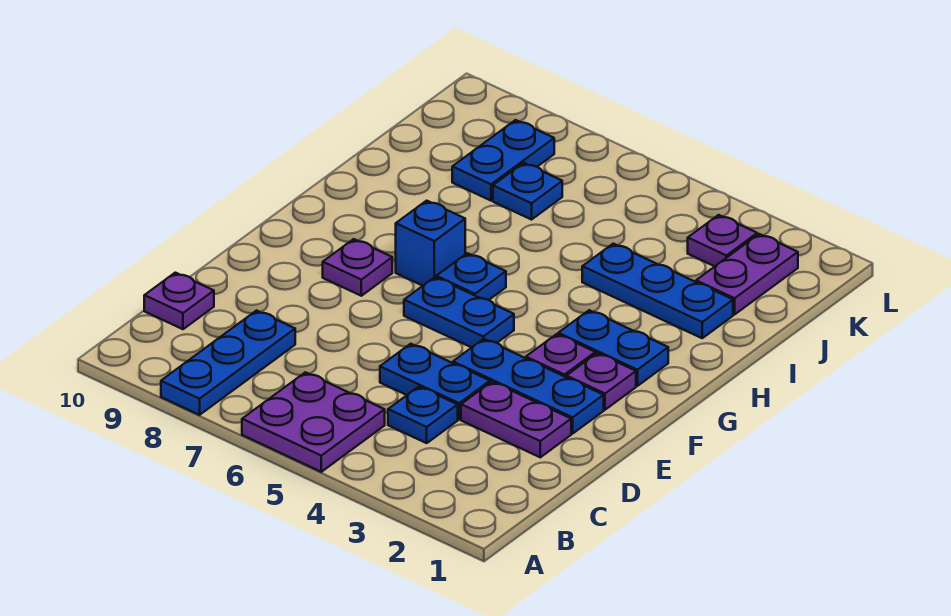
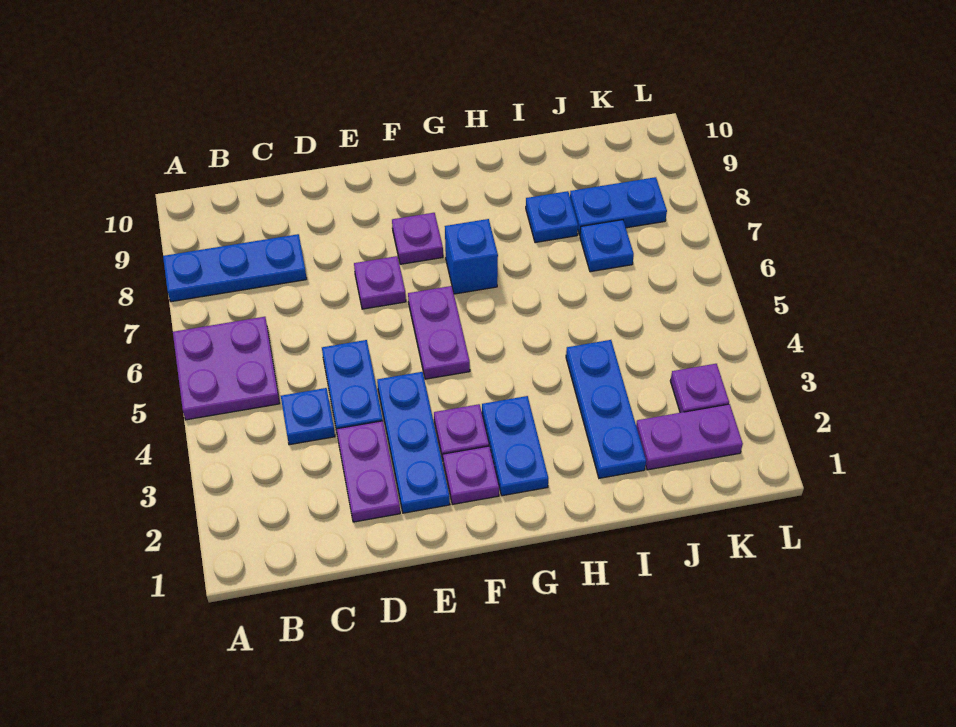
purple 1x1 plate [144,273,214,329] -> purple 1x1 plate moved to [354,256,406,309]
blue 1x2 plate [404,277,514,347] -> purple 1x2 plate [408,286,470,379]
blue 1x1 plate [436,253,506,300] -> blue 1x1 plate moved to [526,191,578,243]

